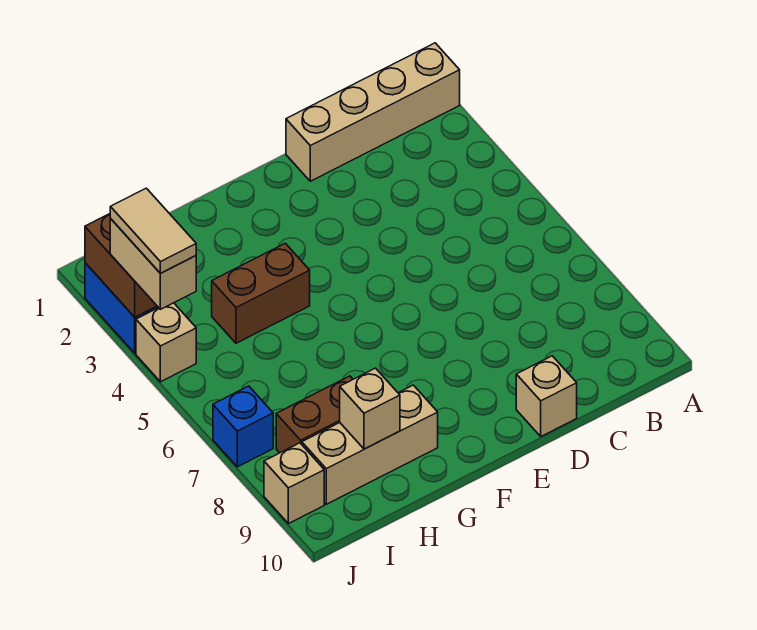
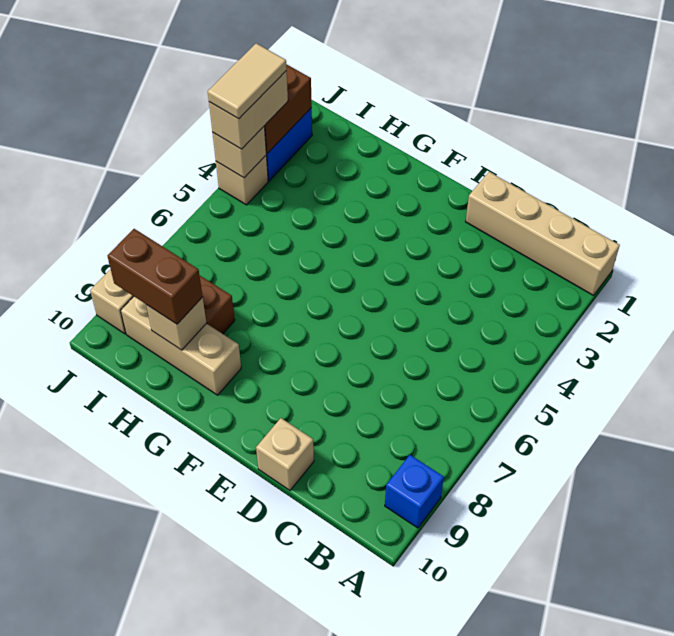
brown 1x2 brick [212,243,310,343] -> brown 1x2 brick moved to [107,229,203,324]
none -> tan 1x1 brick [212,126,266,178]
blue 1x1 brick [213,386,273,467] -> blue 1x1 brick moved to [385,455,444,528]

